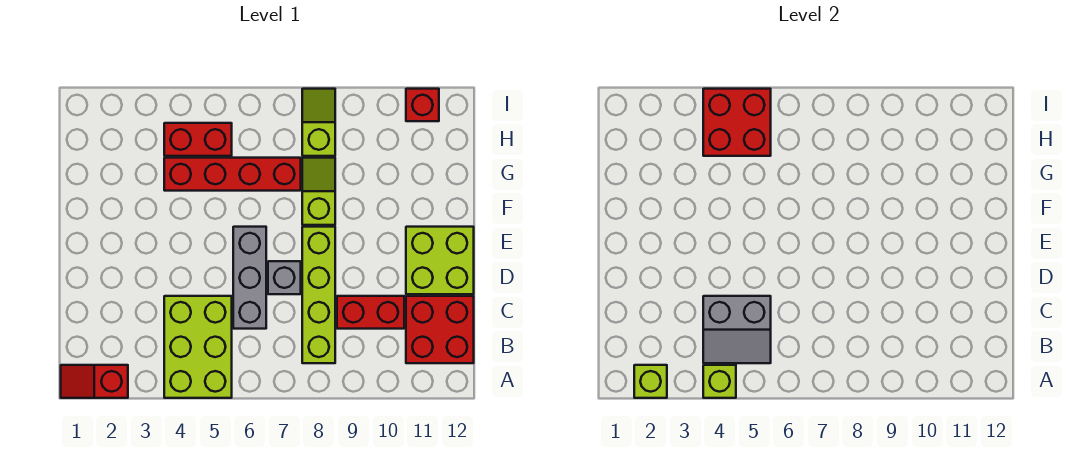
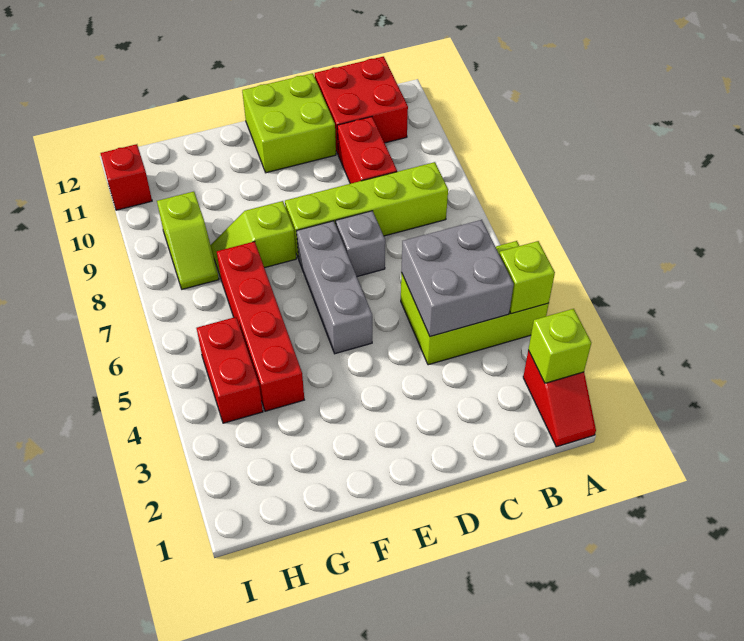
grey 2x2 slope [703,296,771,363] -> grey 2x2 brick [402,220,514,337]
grey 1x3 brick [233,227,266,329] -> grey 1x3 brick turned to [297,221,372,354]
red 2x2 brick [703,89,771,156] -> none
lime 1x2 slope [302,89,335,156] -> lime 1x2 slope turned to [157,192,219,289]

